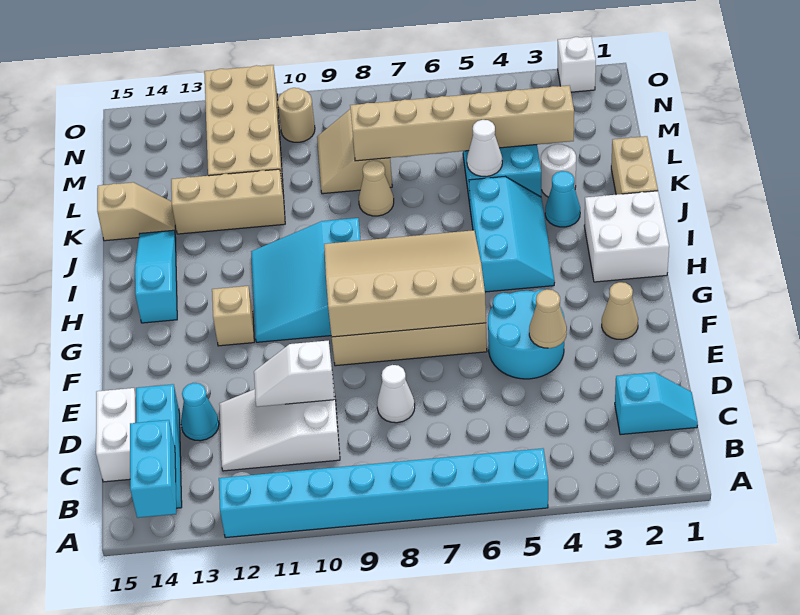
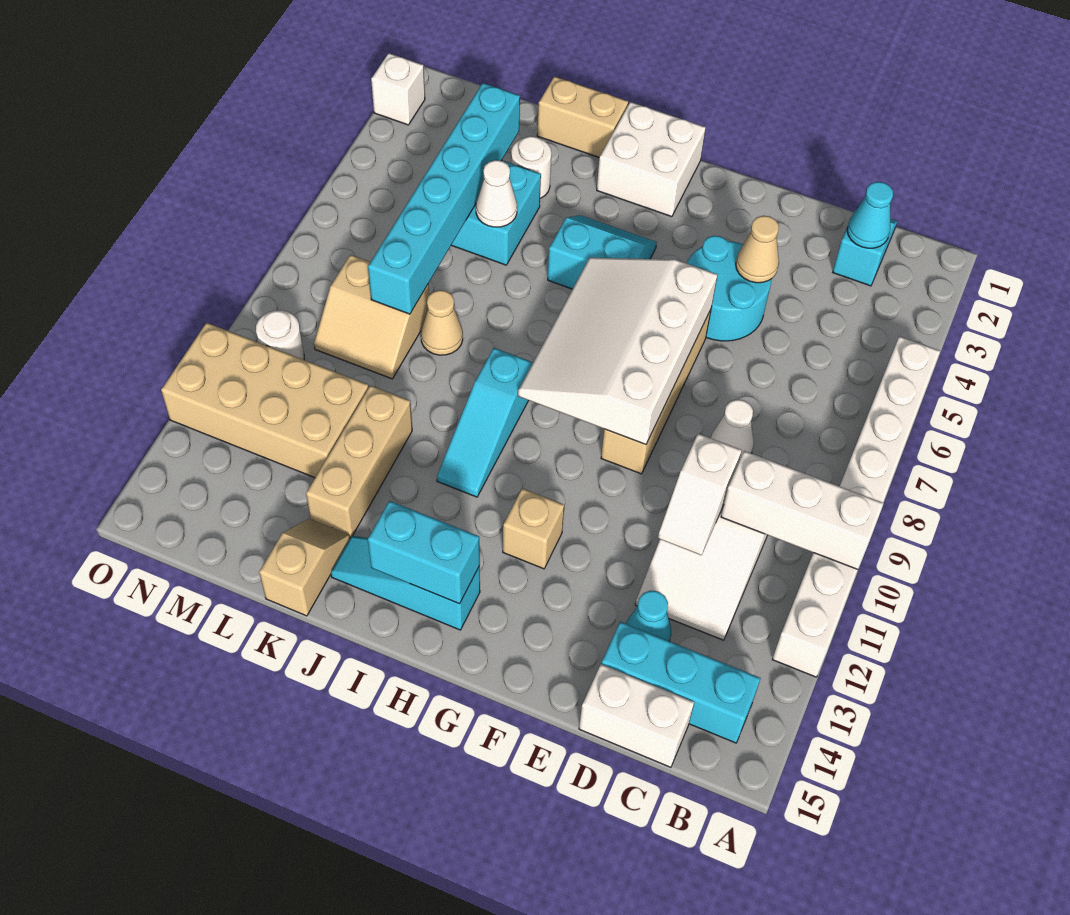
cyan 1x8 brick [219,448,548,538] -> white 1x8 brick [772,336,940,677]
none -> white 1x3 brick [721,451,884,569]
cyan 1x2 brick [130,420,176,518] -> cyan 1x2 brick moved to [368,501,480,604]
tan 1x1 cone [602,282,638,339] -> none
tan 3x4 slope [324,230,486,337] -> white 3x4 slope [518,258,717,445]
cyan 3x3 slope [251,218,360,342] -> cyan 1x3 slope [437,348,533,497]
cyan 2x3 slope [469,177,555,292] -> cyan 2x2 slope [548,215,657,289]
cyan 1x1 cone [545,171,580,227] -> cyan 1x1 cone moved to [847,182,893,248]
tan 1x6 brick [350,86,574,161] -> cyan 1x6 brick [368,83,520,314]
tan 1x1 round brick [278,88,315,142] -> white 1x1 round brick [256,310,304,360]

